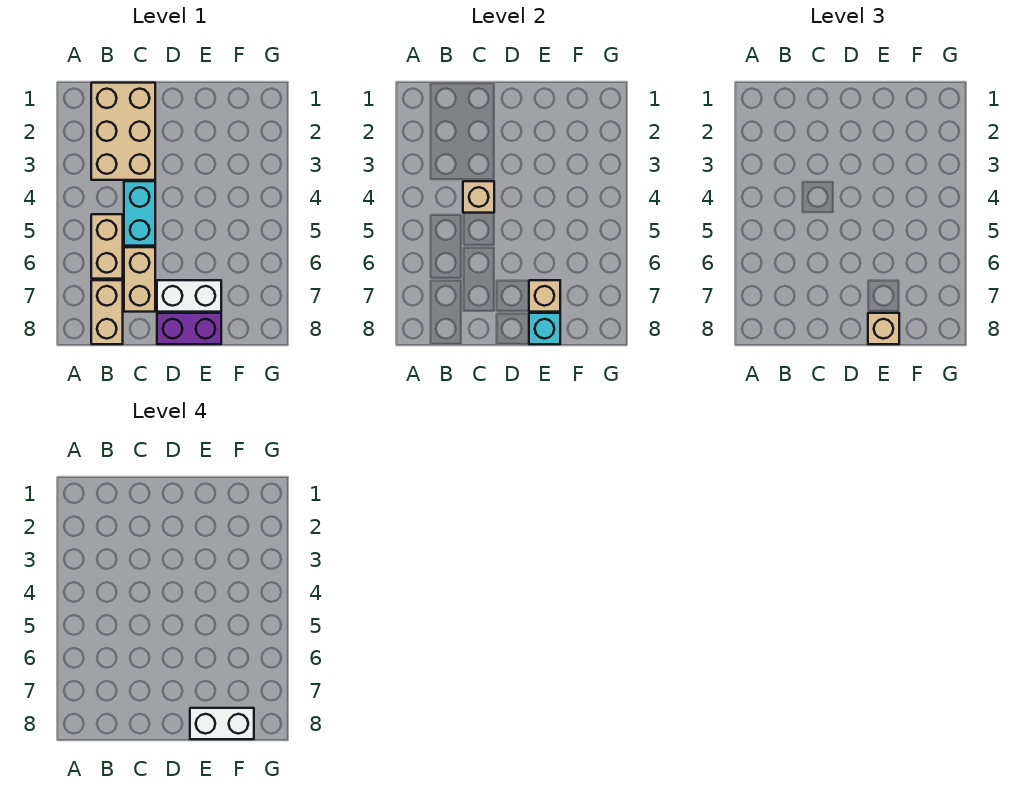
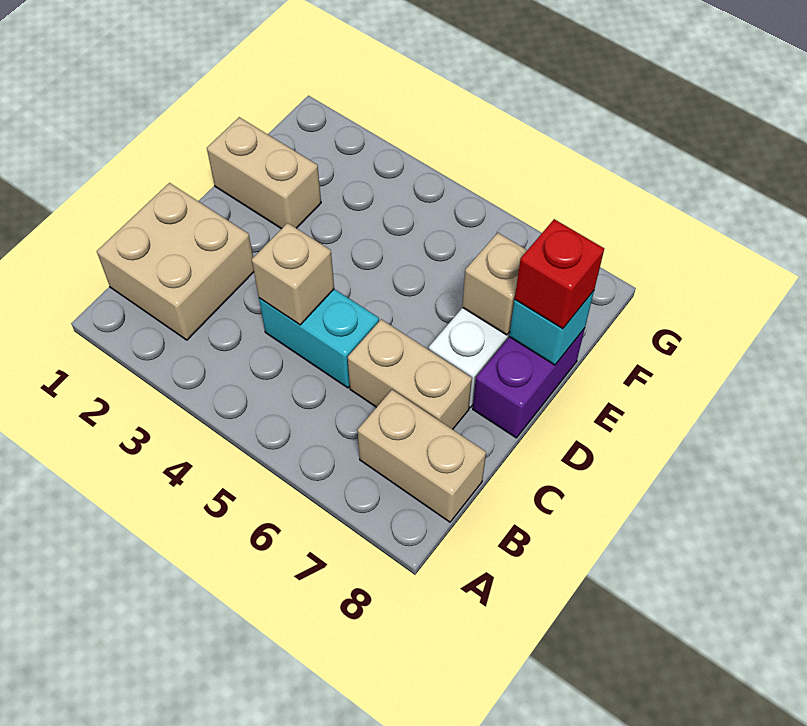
tan 2x3 brick [91,83,155,180] -> tan 2x2 brick [97,183,254,340]
tan 1x2 brick [91,214,123,279] -> tan 1x2 brick moved to [207,117,321,229]
tan 1x1 brick [868,313,899,344] -> red 1x1 brick [515,219,604,329]
white 1x2 brick [190,708,254,739] -> none

